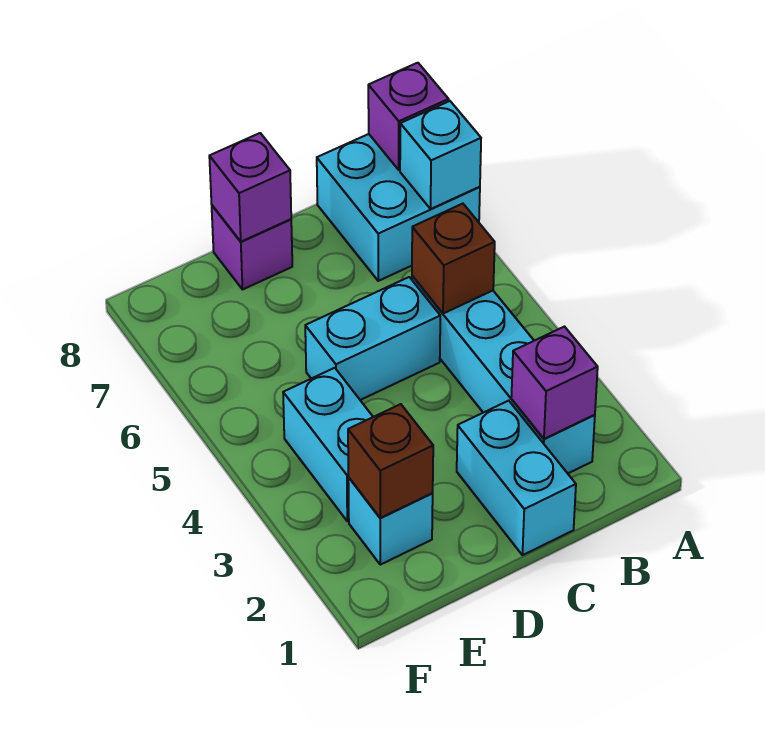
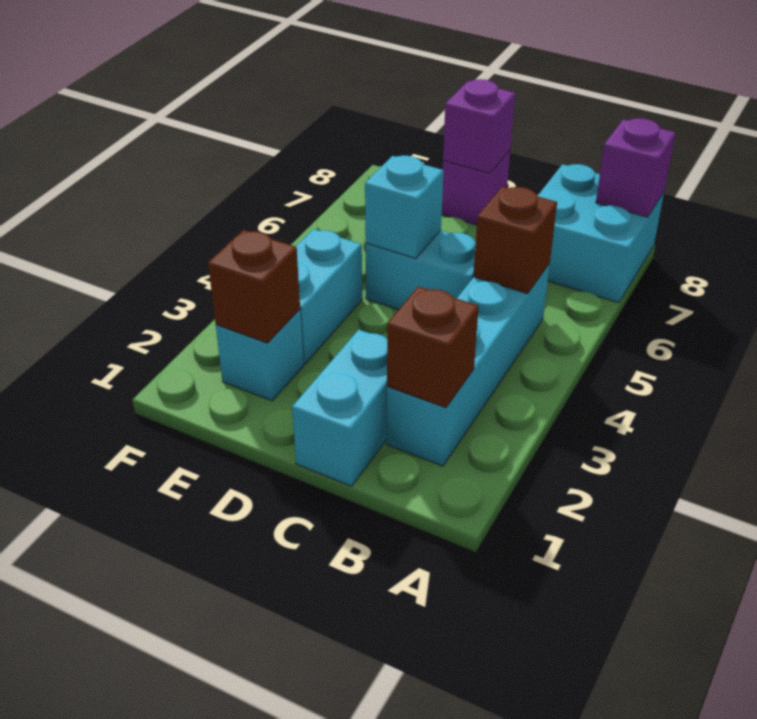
cyan 1x1 brick [400,101,481,209] -> cyan 1x1 brick moved to [365,156,444,259]
purple 1x1 brick [511,327,598,439] -> brown 1x1 brick [387,286,479,408]

